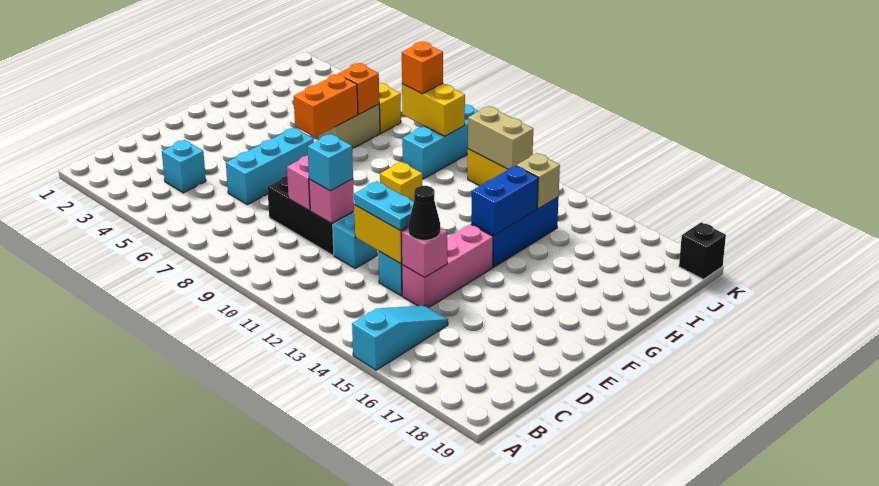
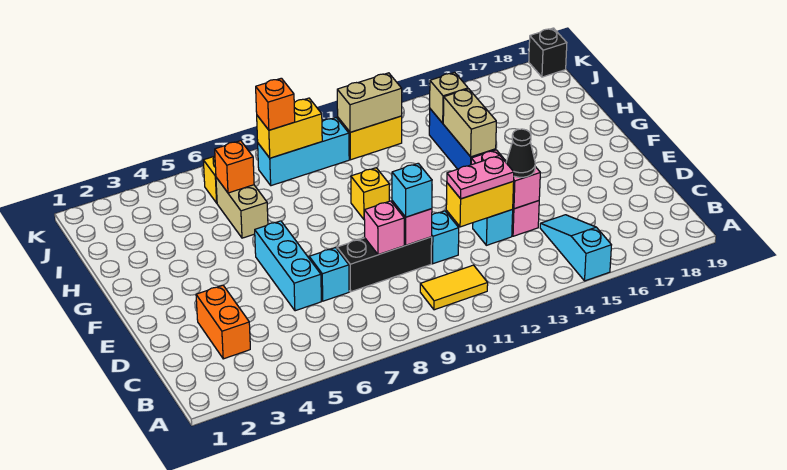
none -> yellow 1x2 tile [420,265,488,310]
cyan 1x1 brick [162,140,206,193] -> cyan 1x1 brick moved to [309,248,349,301]
cyan 1x2 plate [354,181,414,230] -> pink 1x2 plate [447,155,514,199]
orange 1x2 brick [294,74,358,137] -> orange 1x2 brick moved to [196,285,250,359]
blue 1x2 brick [471,166,538,235] -> tan 1x2 brick [443,89,496,157]
cyan 1x3 brick [402,105,479,179] -> cyan 1x3 brick turned to [258,118,349,186]

